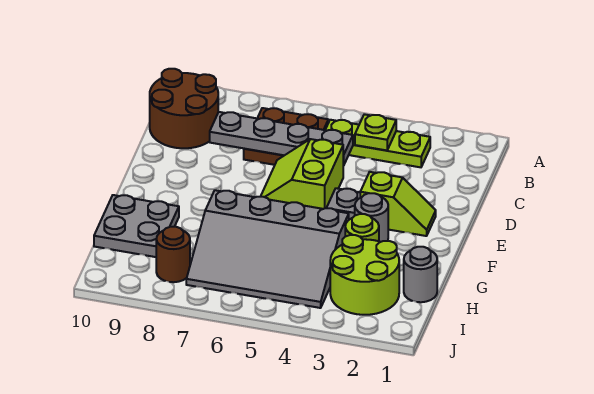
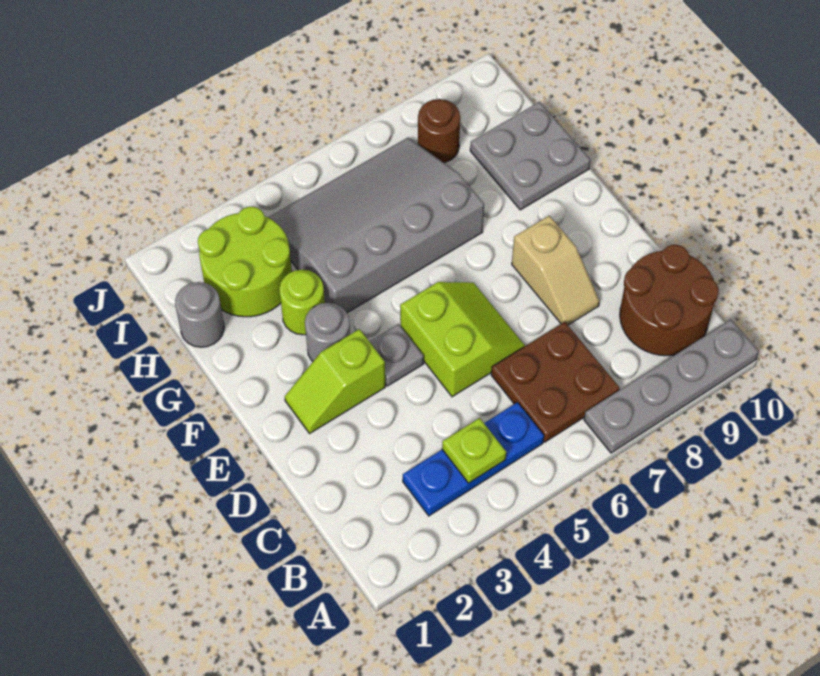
lime 1x3 plate [326,120,430,167] -> blue 1x3 plate [403,402,544,516]
grey 1x4 plate [210,112,353,165] -> grey 1x4 plate moved to [584,320,759,453]
none -> tan 1x2 slope [512,216,600,325]

